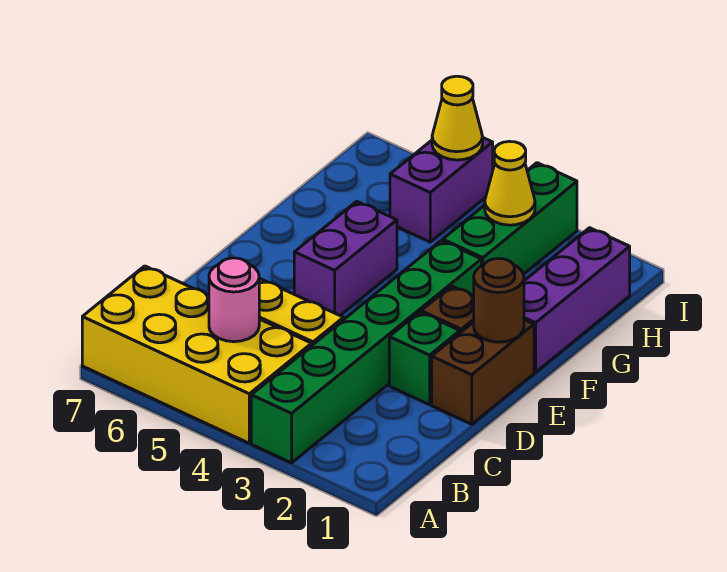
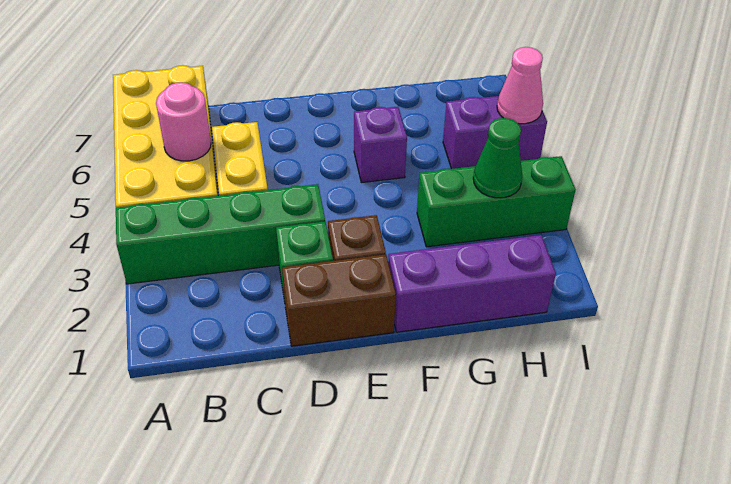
green 1x6 brick [251,241,481,463] -> green 1x4 brick [116,184,325,284]
brown 1x1 round brick [474,258,524,342] -> none
purple 1x2 brick [294,201,397,315] -> purple 1x1 brick [354,107,407,183]
yellow 1x1 cone [485,141,535,225] -> green 1x1 cone [473,118,522,198]
yellow 1x1 cone [432,76,483,160] -> pink 1x1 cone [497,47,543,124]

